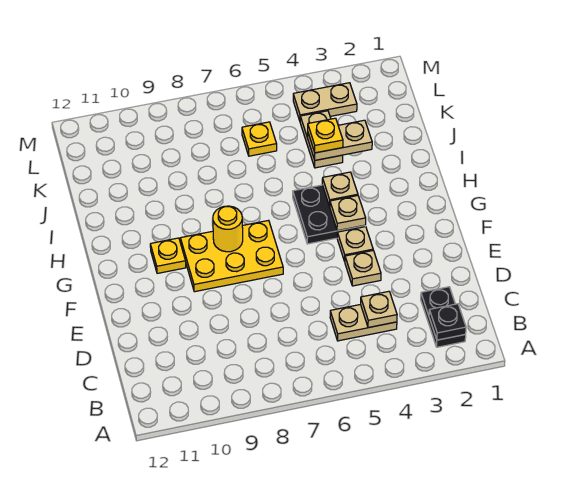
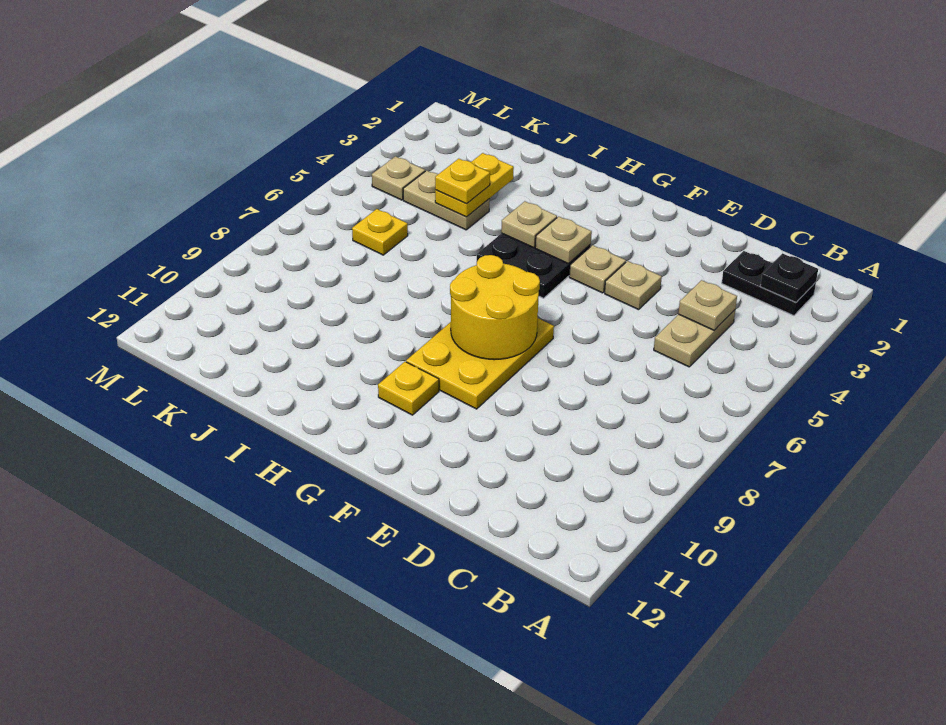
yellow 1x1 round brick [213,206,243,252] -> yellow 2x2 round brick [450,255,540,360]
tan 1x2 plate [308,120,372,160] -> yellow 1x2 plate [435,153,514,217]
tan 1x2 plate [293,83,357,121] -> tan 1x1 plate [372,156,425,200]

